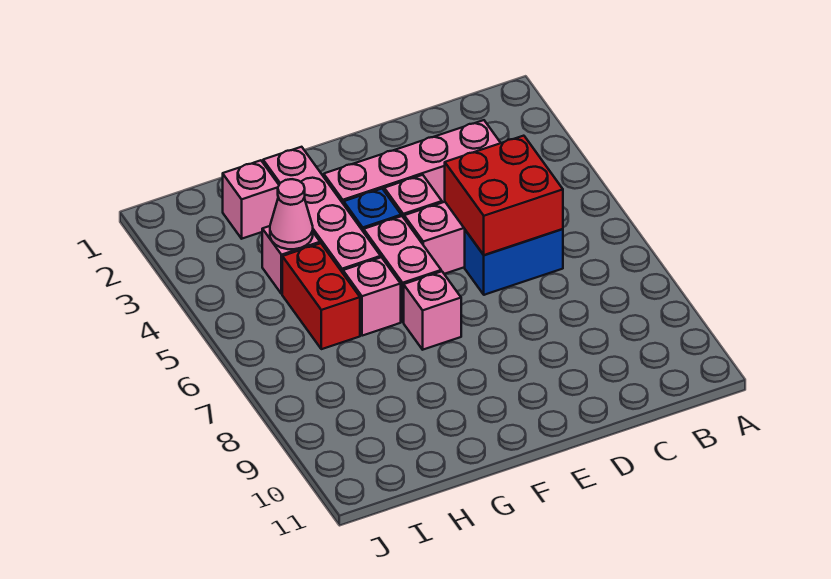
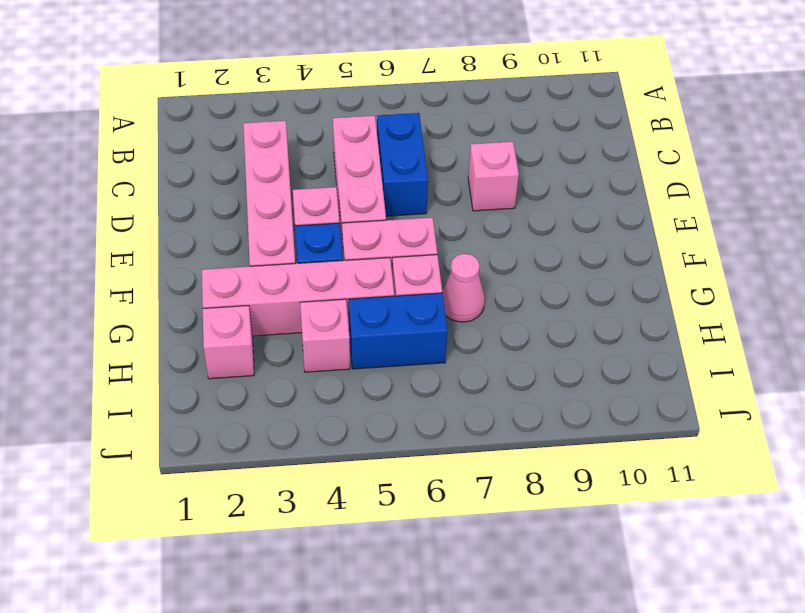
red 2x2 brick [445,136,563,255] -> none
pink 1x1 brick [404,271,461,350] -> pink 1x1 brick moved to [468,142,519,211]
pink 1x1 cone [270,179,313,249] -> pink 1x1 cone moved to [442,254,485,322]
red 1x2 brick [282,243,360,349] -> blue 1x2 brick [349,293,447,369]

